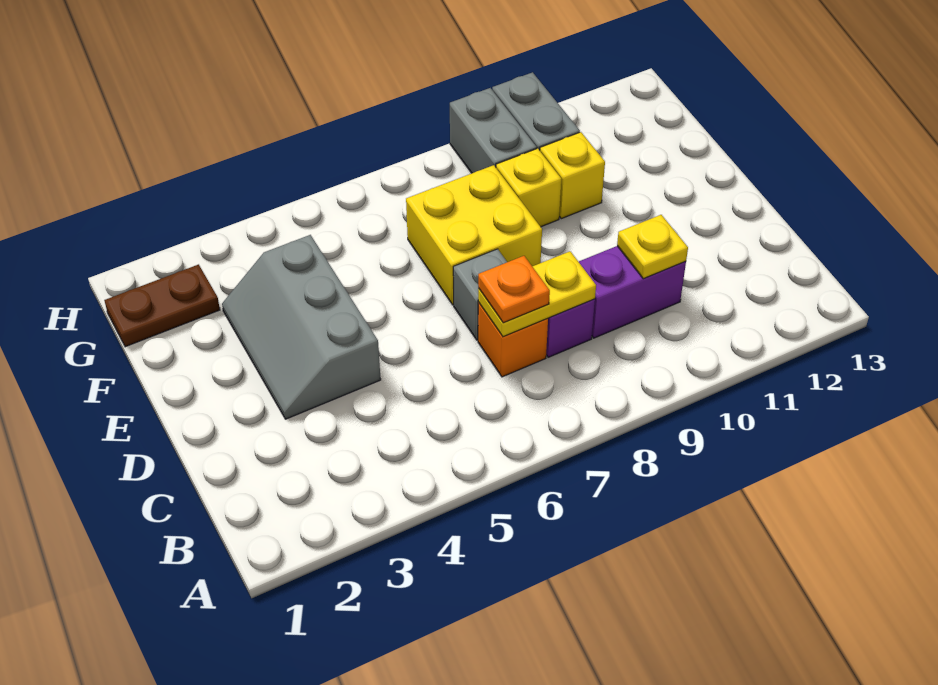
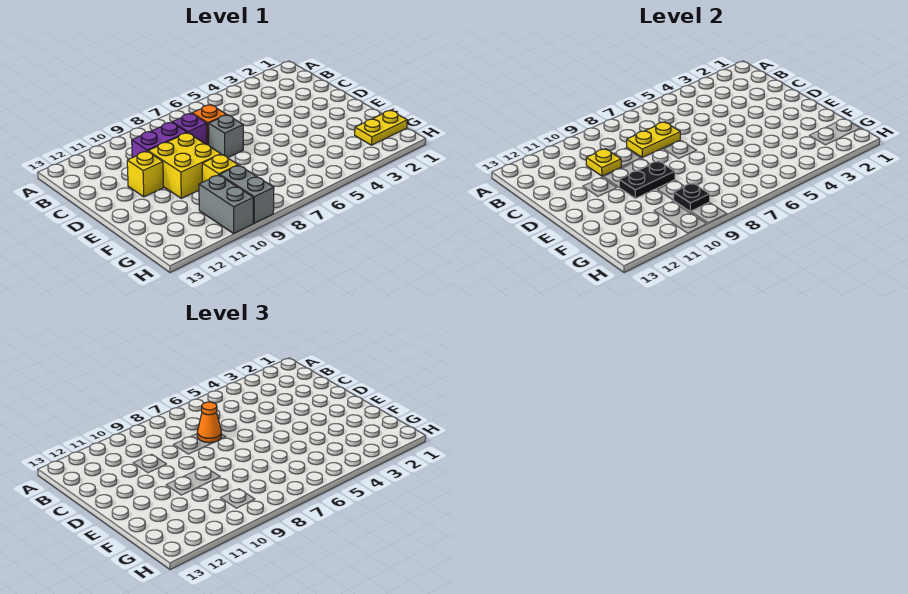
orange 1x1 plate [478,256,550,323] -> orange 1x1 cone [197,402,221,443]
grey 2x3 slope [222,235,381,419] -> none
yellow 2x2 brick [406,165,542,305] -> yellow 2x2 brick moved to [148,133,221,198]
none -> black 1x2 plate [619,161,675,198]
yellow 1x1 brick [540,132,605,219] -> yellow 1x1 brick moved to [127,151,164,197]
brown 1x2 plate [104,264,220,347] -> yellow 1x2 plate [355,111,407,145]
none -> black 1x1 plate [673,183,710,212]

